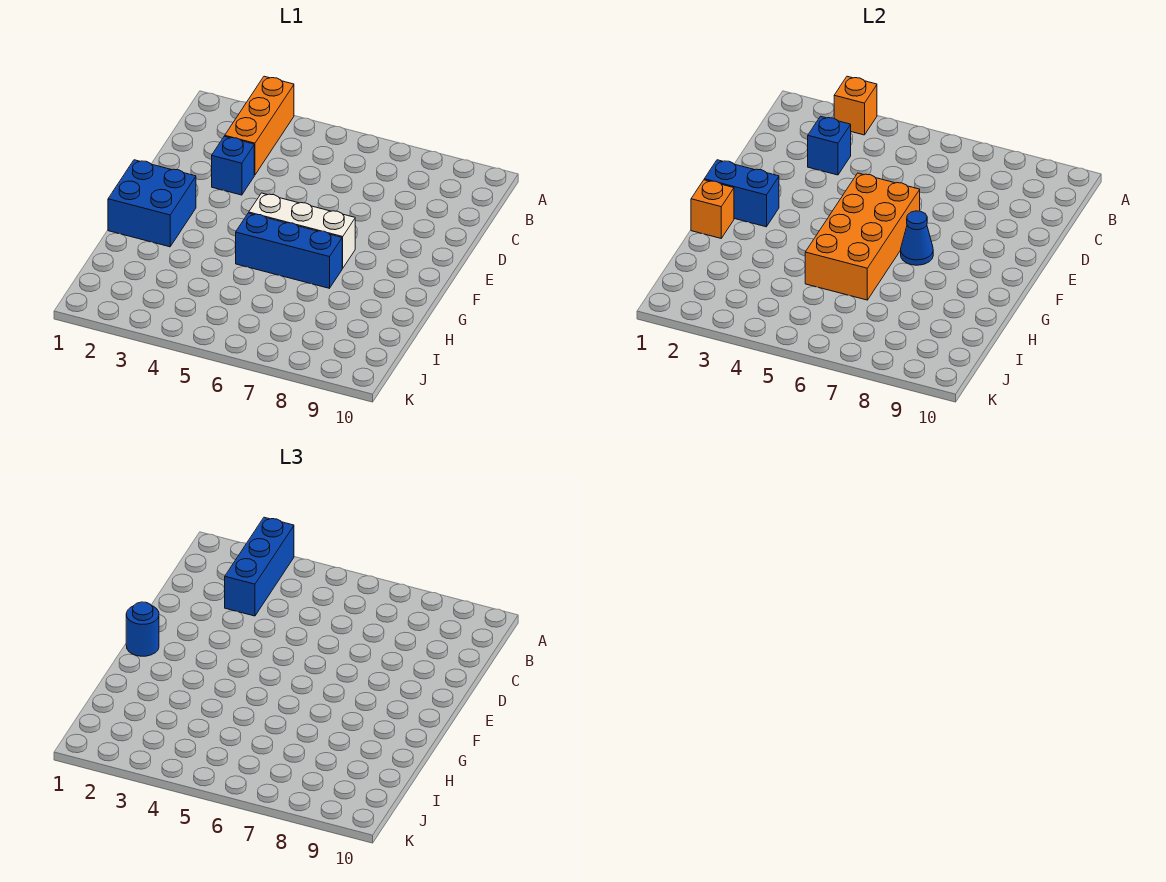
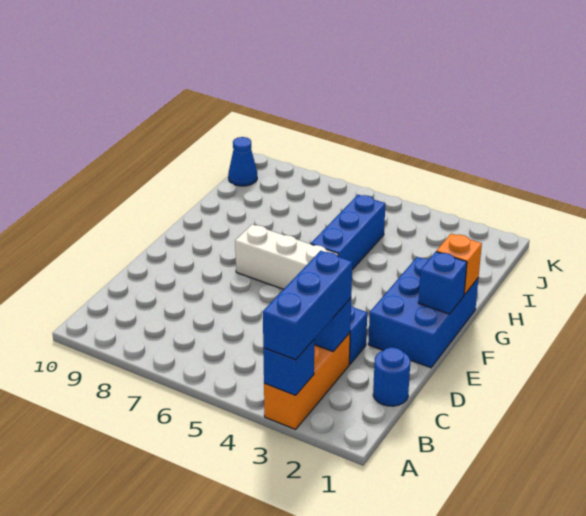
orange 1x1 brick [834,76,877,135] -> blue 1x1 brick [263,340,314,395]
orange 2x4 brick [805,173,920,300] -> none
blue 2x2 brick [108,160,196,247] -> blue 2x3 brick [368,257,478,368]
blue 1x2 brick [704,160,779,227] -> blue 1x1 brick [418,252,467,314]
blue 1x1 round brick [126,602,159,656] -> blue 1x1 round brick moved to [373,347,410,406]
blue 1x1 cone [901,211,933,265] -> blue 1x1 cone moved to [228,137,257,186]
blue 1x3 brick [236,213,342,288] -> blue 1x3 brick turned to [311,195,385,270]

